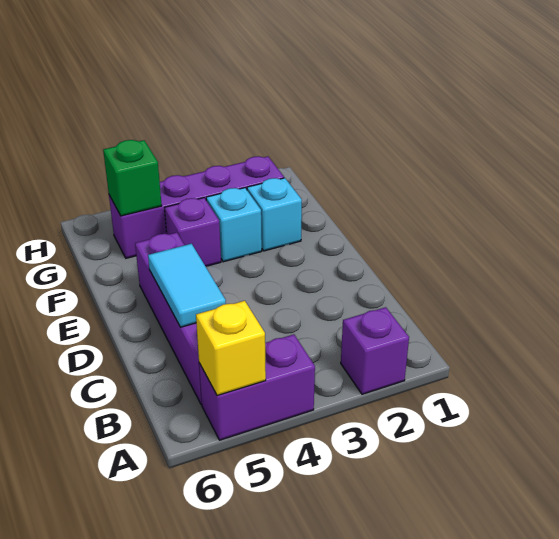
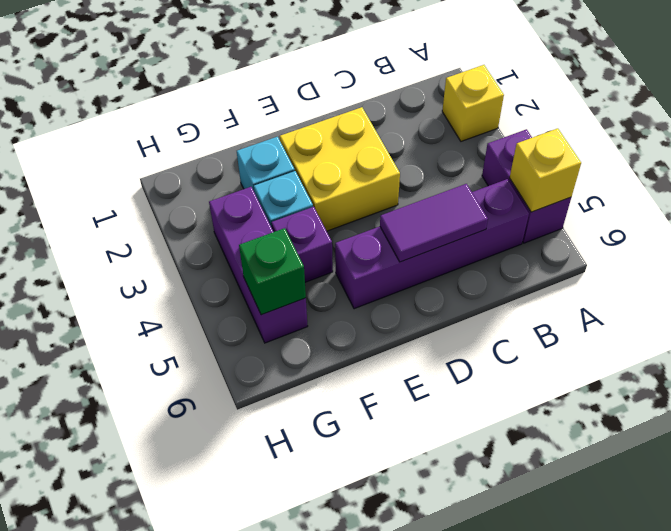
purple 1x1 brick [341,307,409,394] -> yellow 1x1 brick [442,65,504,141]
cyan 1x2 tile [148,244,226,327] -> purple 1x2 tile [380,184,488,262]
none -> yellow 2x2 brick [280,107,400,231]
purple 1x4 brick [109,156,284,258] -> purple 1x3 brick [209,187,308,343]

